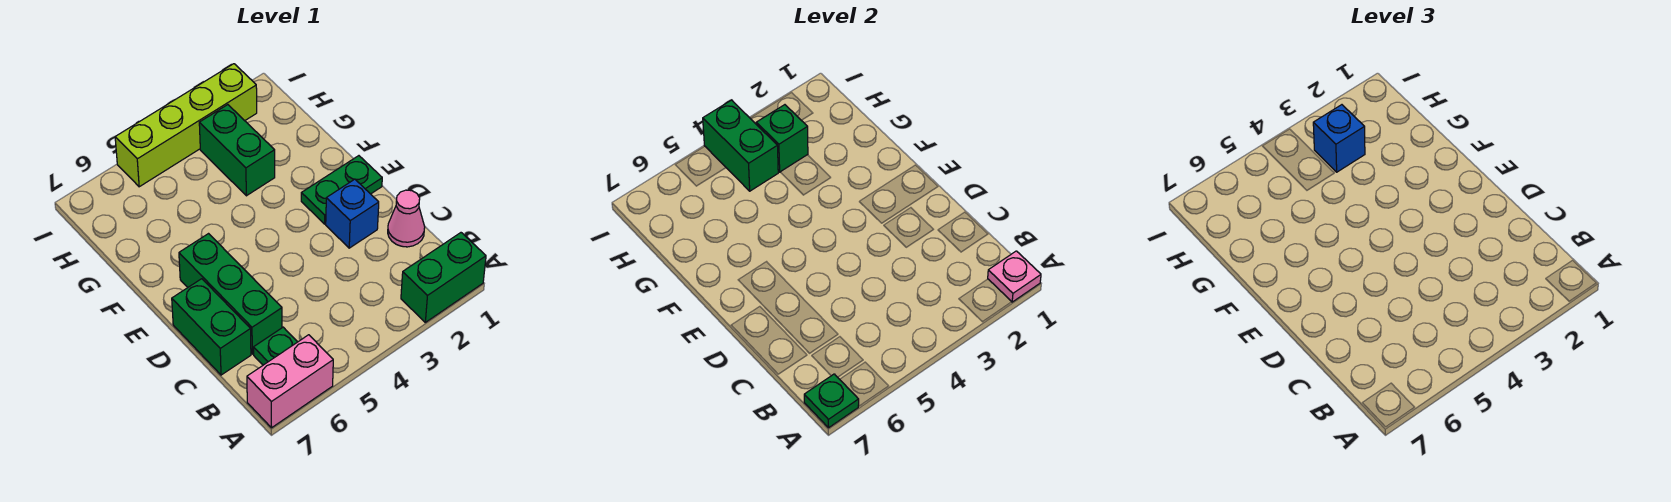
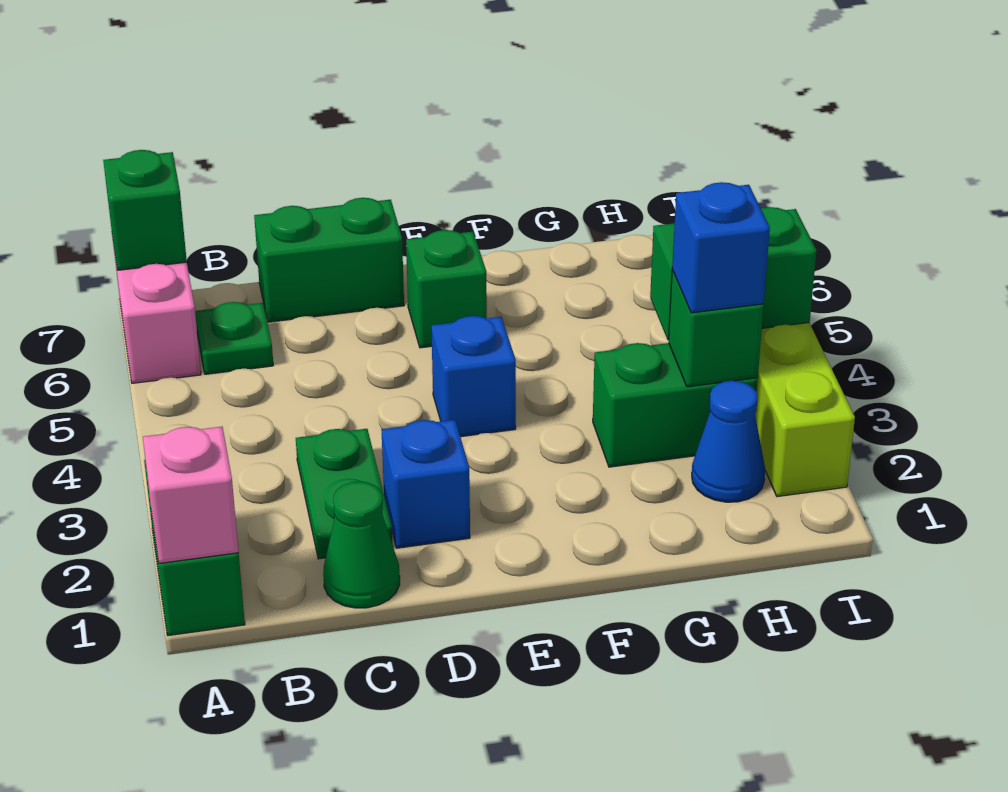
pink 1x1 plate [988,251,1041,302] -> pink 1x1 brick [143,427,238,563]
green 1x1 plate [804,374,859,428] -> green 1x1 brick [103,150,187,270]
pink 1x1 cone [388,190,425,247] -> green 1x1 cone [323,481,400,608]
green 1x3 brick [179,234,282,354] -> green 1x1 brick [406,230,487,348]
green 1x2 plate [301,156,382,224] -> green 1x2 plate moved to [296,429,392,559]
none -> blue 1x1 brick [431,316,516,437]
none -> blue 1x1 cone [692,381,765,502]

